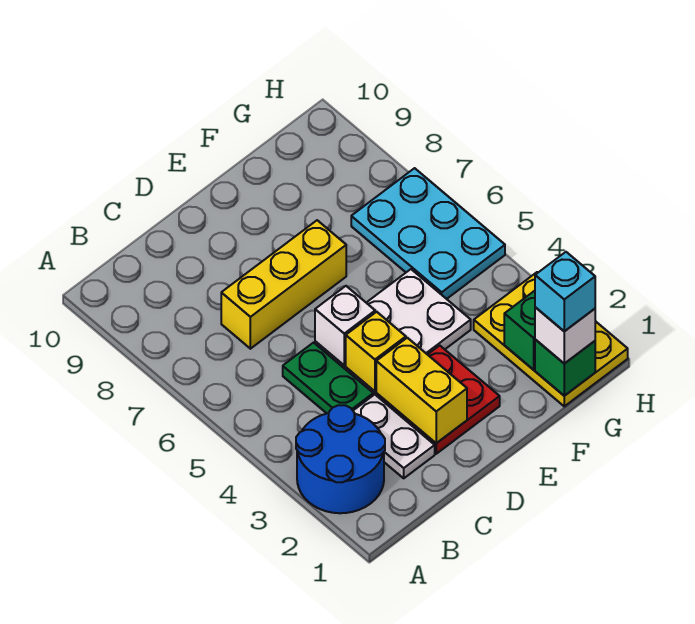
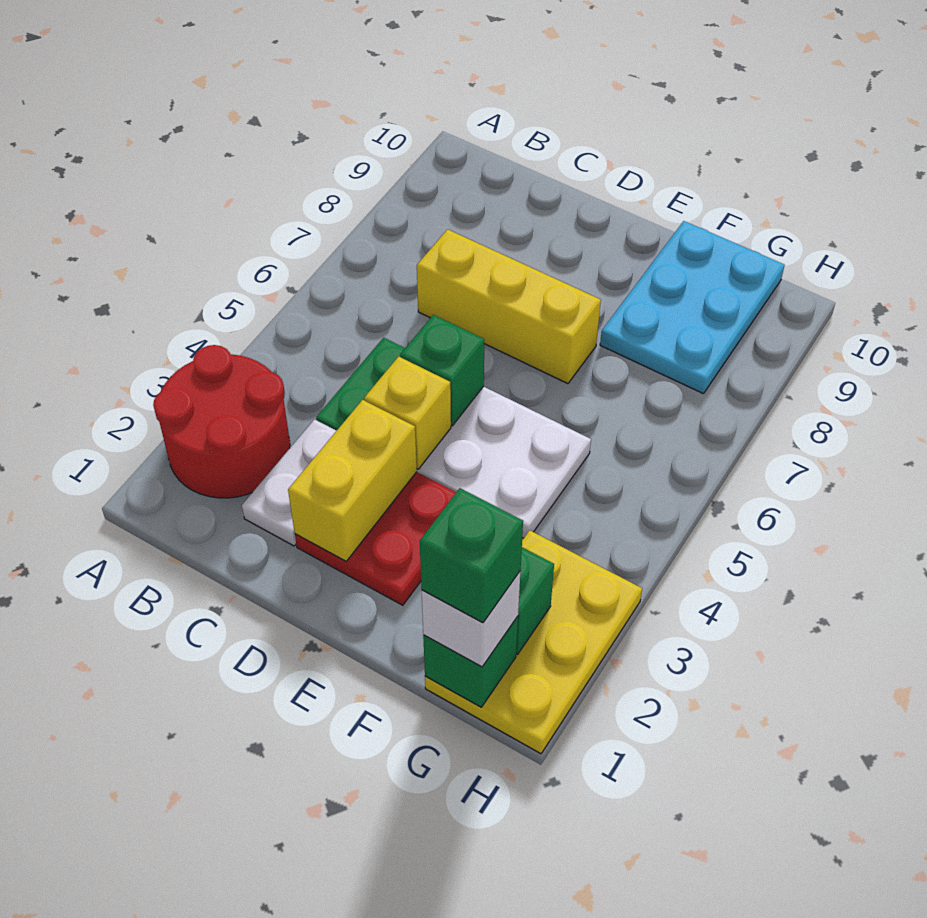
blue 2x2 round brick [296,405,385,513] -> red 2x2 round brick [153,345,290,498]
white 1x1 brick [315,286,375,365] -> green 1x1 brick [400,315,484,426]
cyan 1x1 brick [535,252,595,331] -> green 1x1 brick [420,488,523,623]
cyan 2x3 plate [351,168,505,299] -> cyan 2x3 plate moved to [600,221,785,394]

